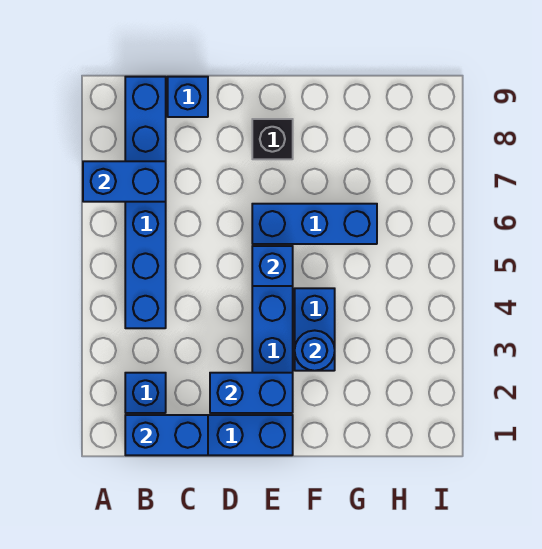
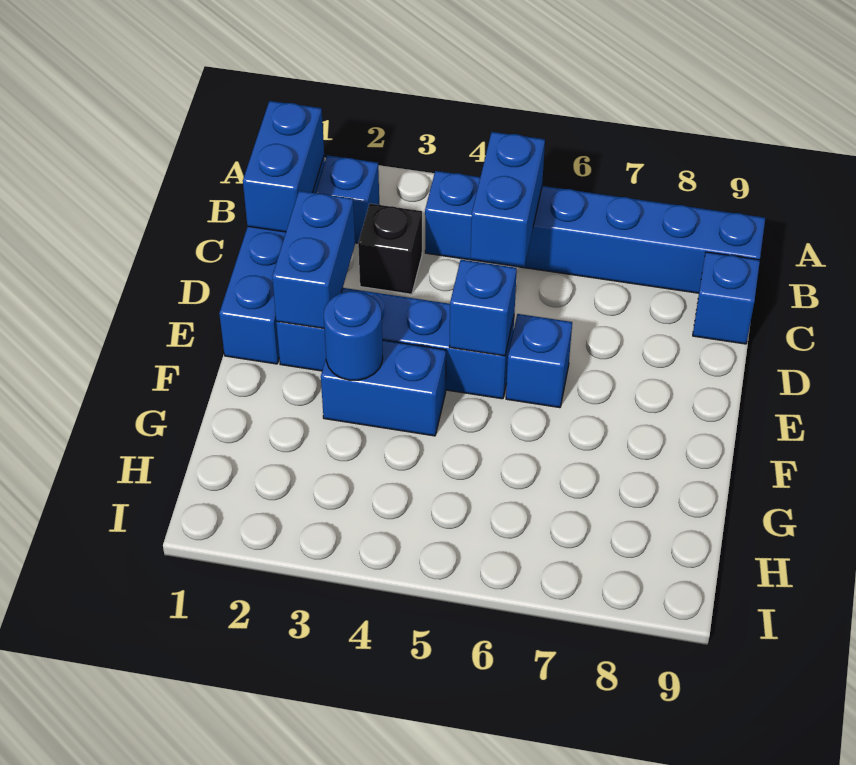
blue 1x2 brick [83,161,166,202] -> blue 1x2 brick moved to [471,132,545,267]
blue 1x3 brick [252,204,377,244] -> blue 1x1 brick [506,314,572,408]
black 1x1 brick [252,119,293,159] -> black 1x1 brick moved to [358,204,422,294]

